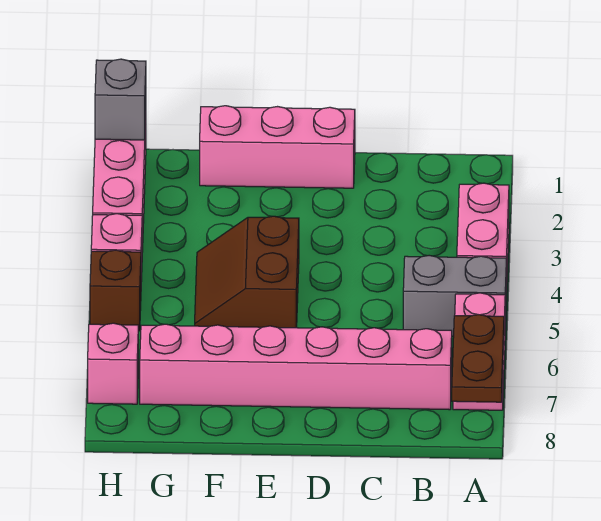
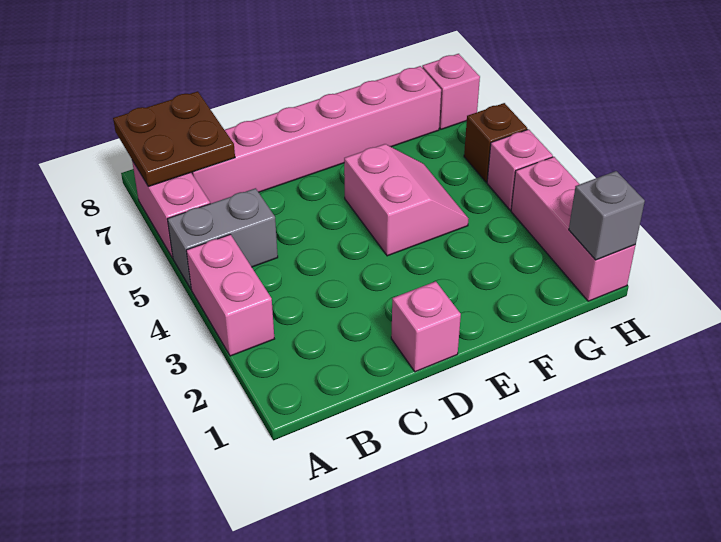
brown 1x2 plate [452,315,504,402] -> brown 2x2 plate [113,91,235,187]
pink 1x3 brick [200,106,355,188] -> pink 1x1 brick [391,281,461,372]
brown 2x2 slope [195,216,299,328] -> pink 2x2 slope [344,144,469,256]

